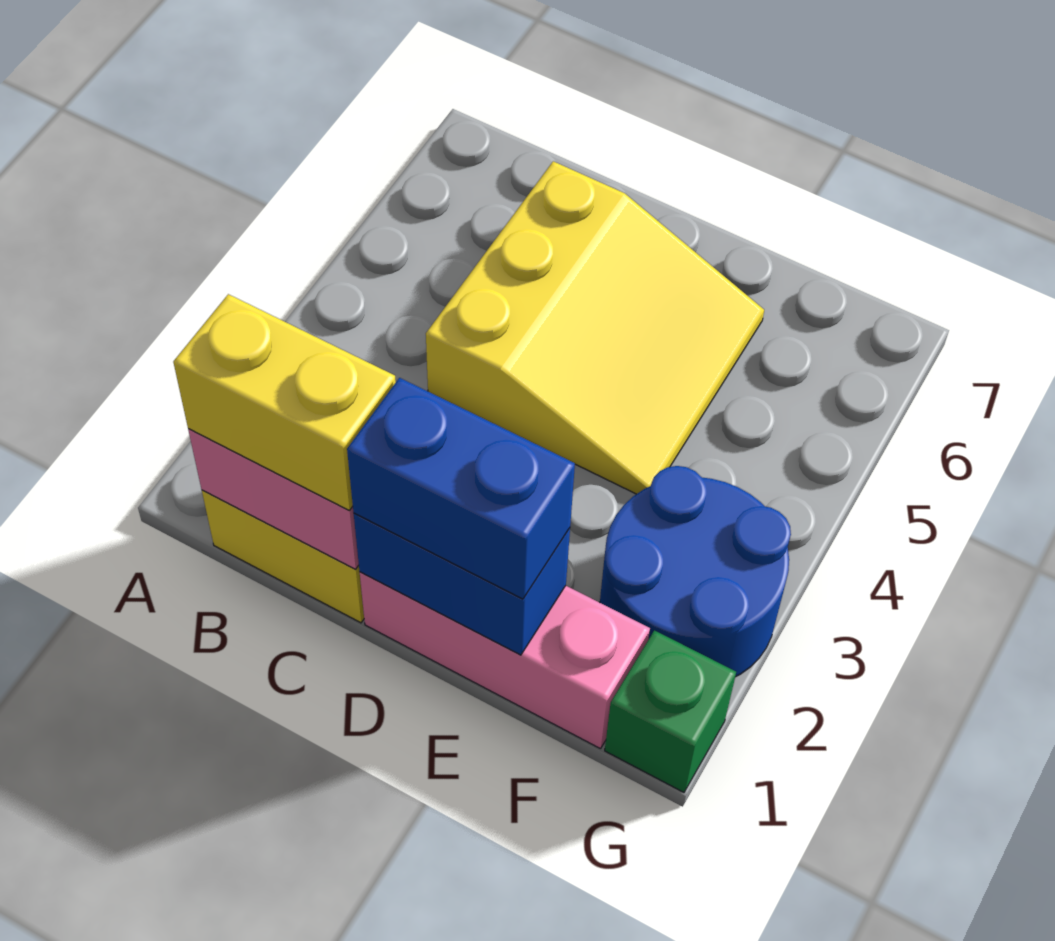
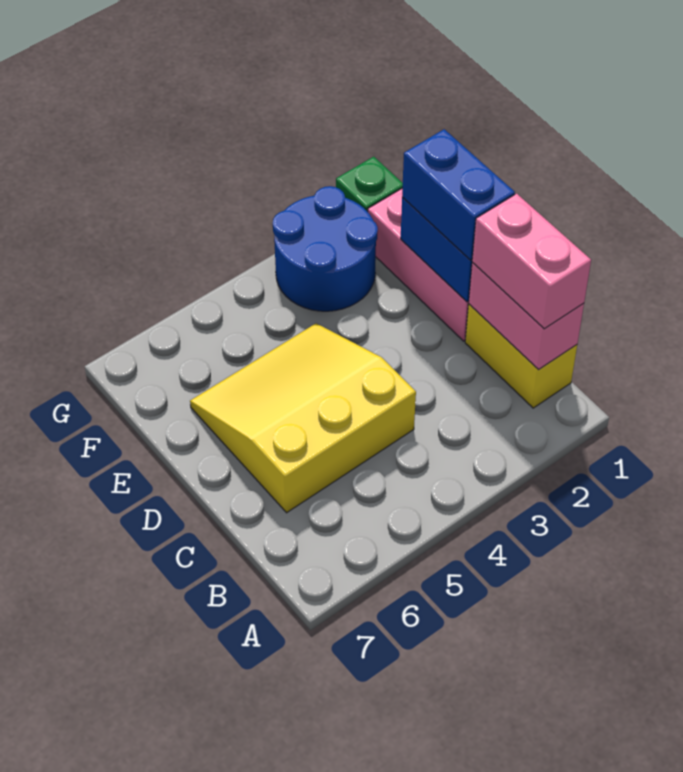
yellow 1x2 brick [173,294,396,510] -> pink 1x2 brick [472,194,591,329]

